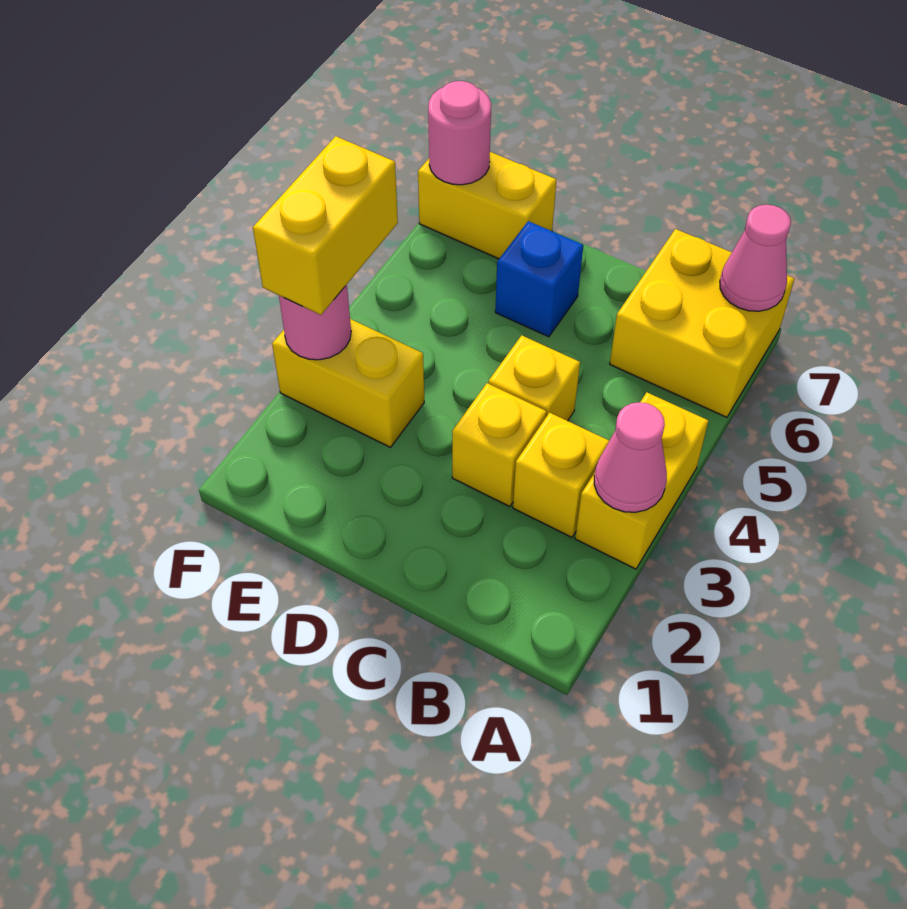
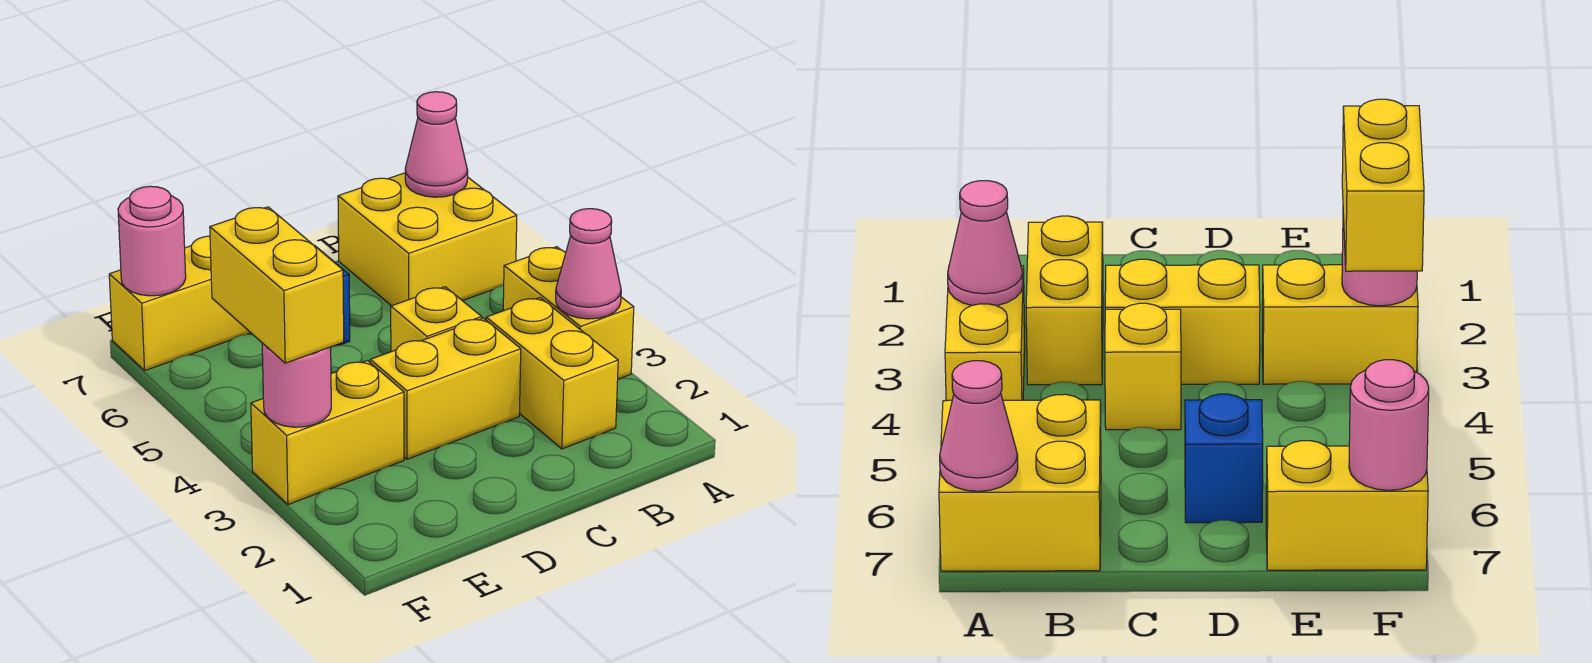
yellow 1x1 brick [513,413,609,537] -> yellow 1x2 brick [486,298,618,449]
yellow 1x1 brick [452,383,546,507] -> yellow 1x2 brick [370,318,521,459]

